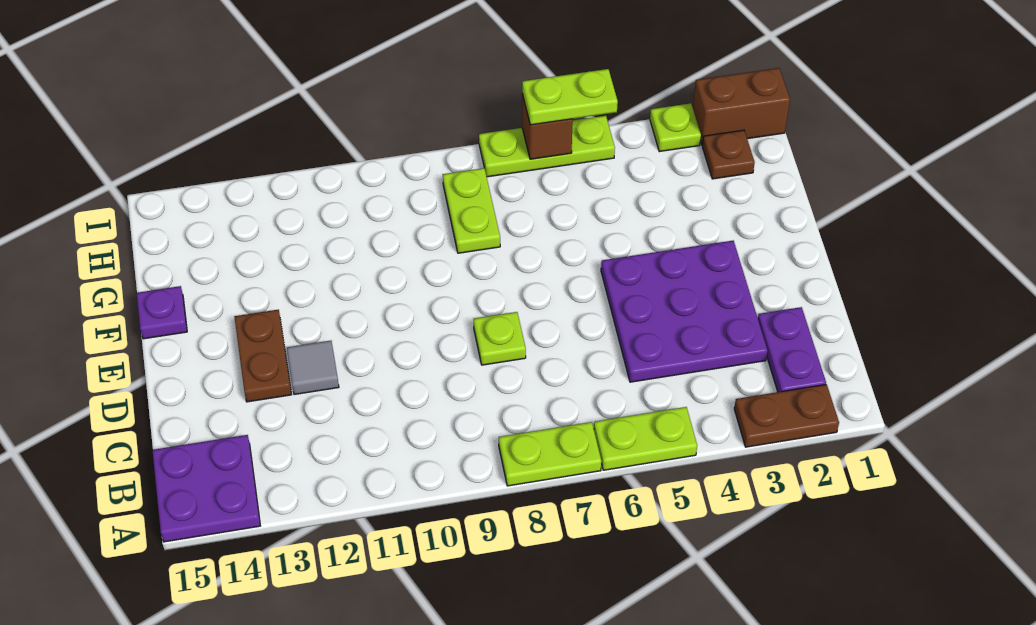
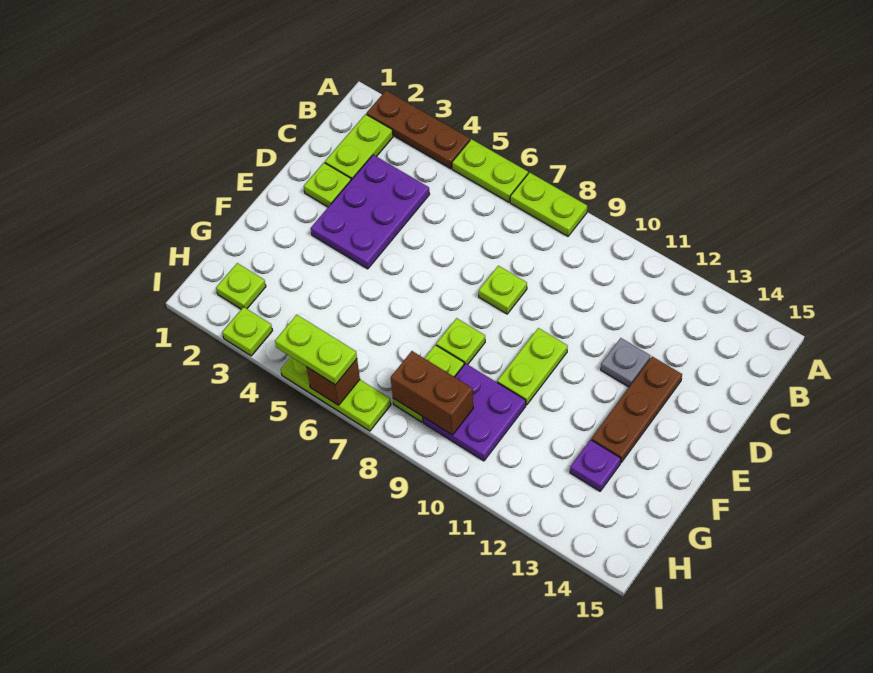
brown 1x2 plate [734,384,839,447] -> brown 1x3 plate [367,91,470,169]
purple 2x2 plate [152,435,260,542] -> purple 2x2 plate moved to [423,363,526,461]
purple 1x2 plate [758,307,826,392] -> lime 1x2 plate [325,114,393,180]
purple 3x3 plate [601,241,767,382] -> purple 2x3 plate [311,155,430,269]
none -> lime 1x1 plate [304,163,351,207]
grey 1x1 tile [287,341,339,395] -> grey 1x1 plate [601,338,650,387]
brown 1x2 plate [234,310,292,402] -> brown 1x3 plate [591,356,682,463]
none -> lime 1x2 plate [497,328,568,405]
none -> lime 1x1 plate [436,318,485,364]
purple 1x1 plate [137,286,187,339] -> purple 1x1 plate moved to [570,440,621,491]
brown 1x1 plate [702,130,755,179] -> lime 1x1 plate [216,263,266,309]
brown 1x2 brick [693,68,790,145] -> brown 1x2 brick moved to [391,351,473,435]

